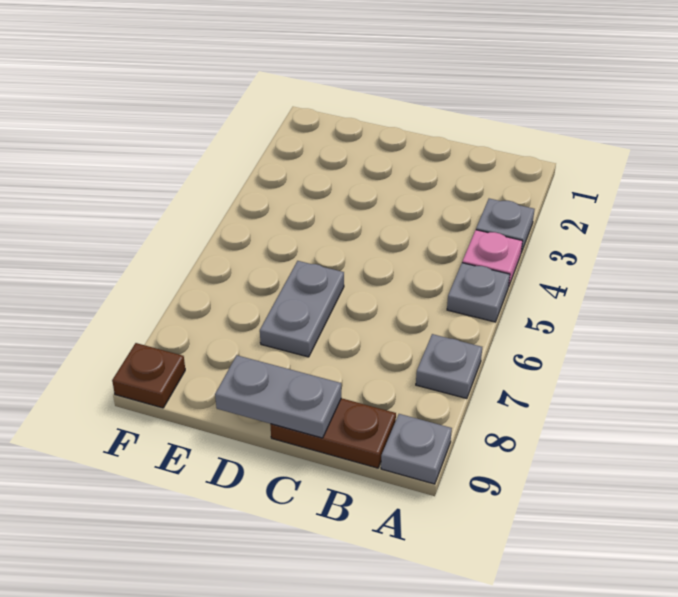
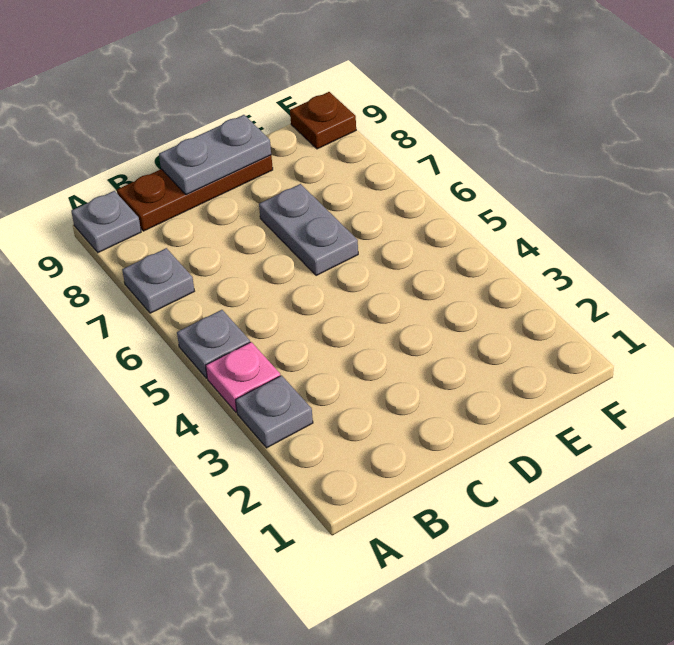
brown 1x2 plate [270,398,396,468] -> brown 1x3 plate [117,155,273,231]

